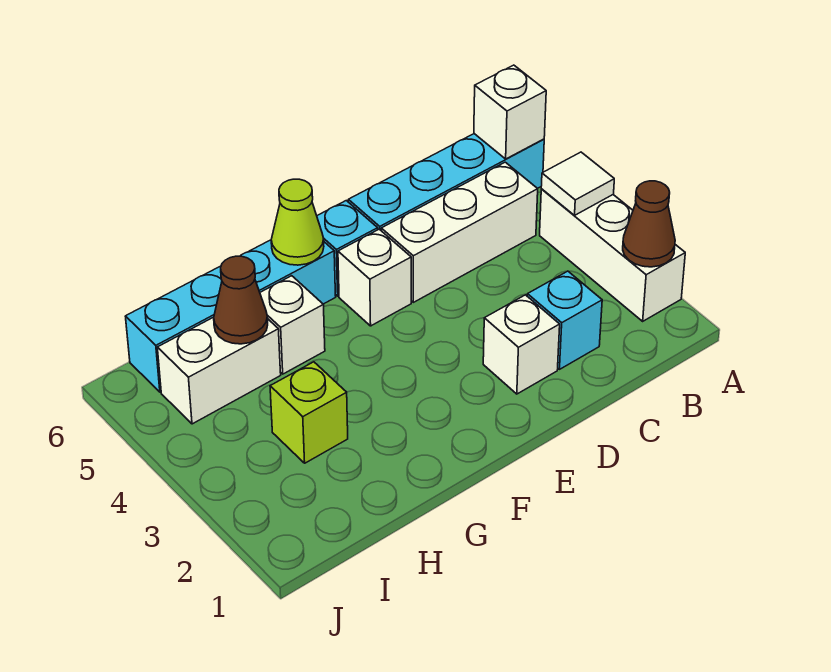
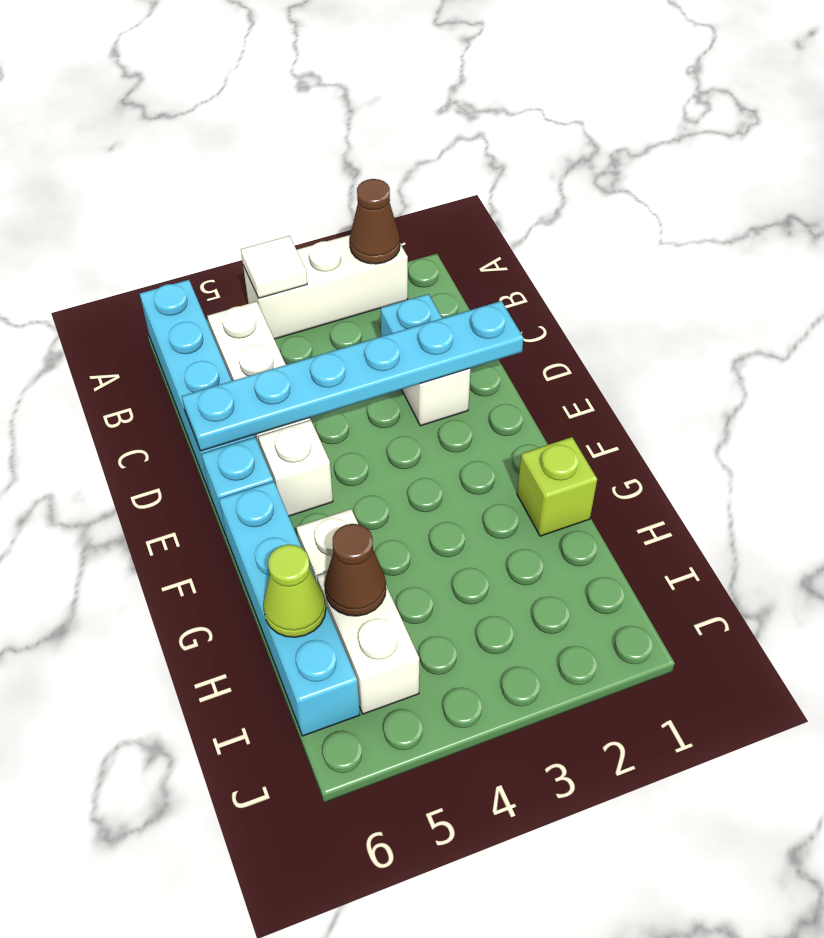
white 1x1 brick [474,65,546,159] -> none
none -> cyan 1x6 plate [182,301,523,451]
lime 1x1 cone [271,179,324,265] -> lime 1x1 cone moved to [263,545,326,637]
lime 1x1 brick [270,362,348,463] -> lime 1x1 brick moved to [517,437,597,536]

